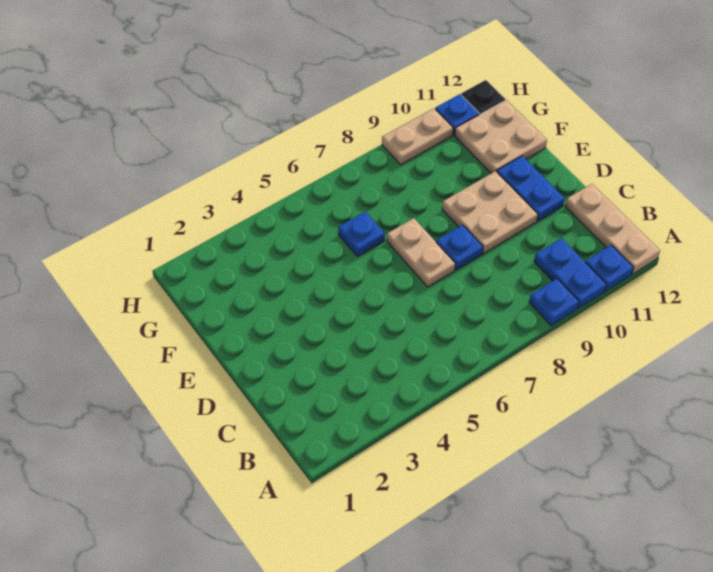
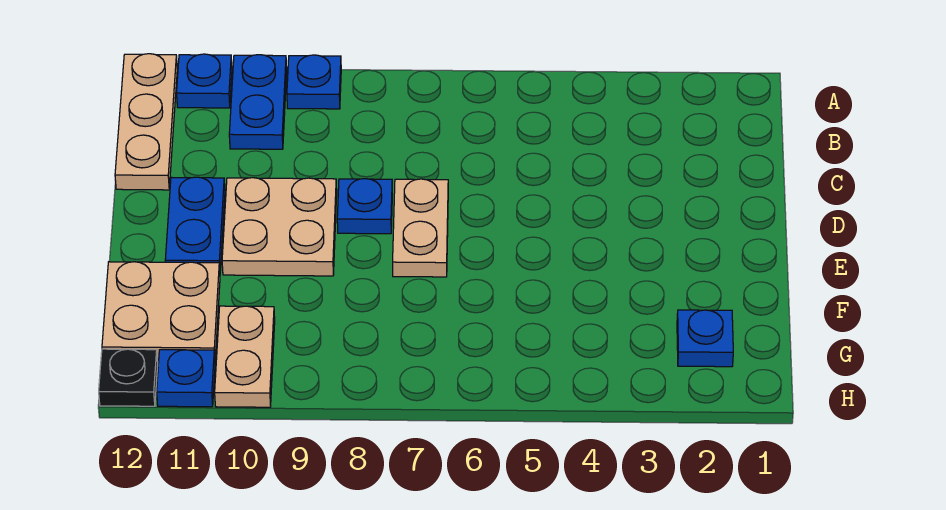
blue 1x1 plate [338,212,385,257] -> blue 1x1 plate moved to [677,310,733,367]
tan 1x2 plate [382,109,453,165] -> tan 1x2 plate turned to [215,306,275,407]

